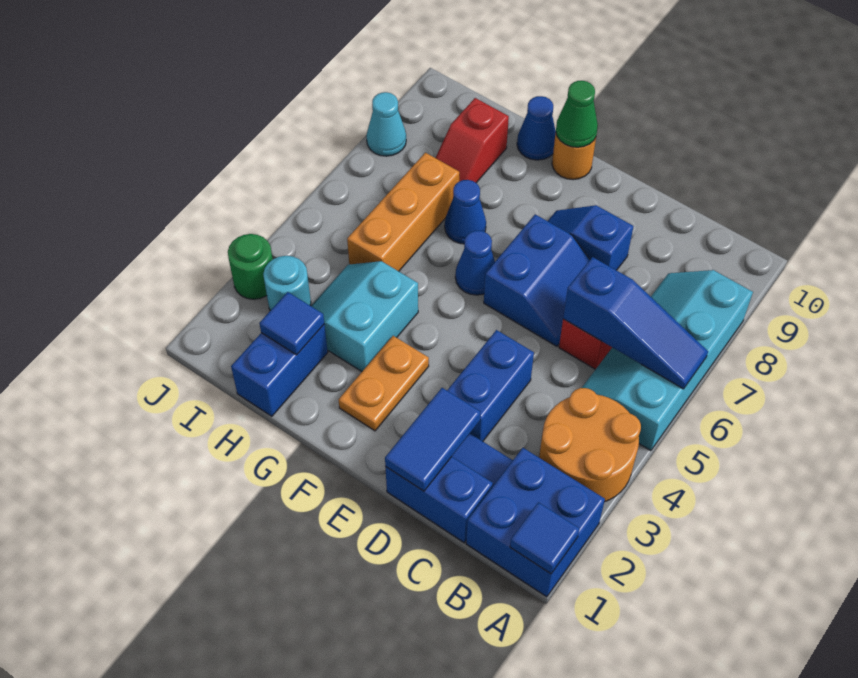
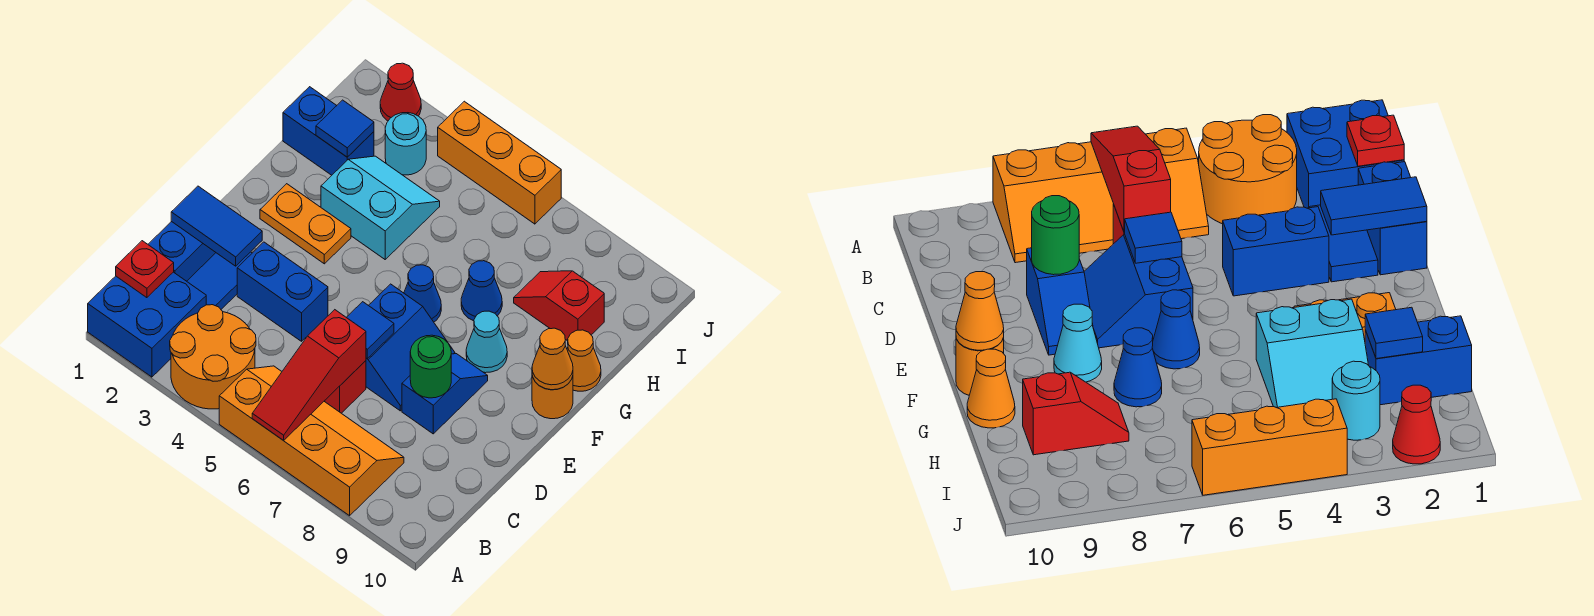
blue 1x1 tile [510,502,580,574] -> blue 1x1 tile moved to [346,302,394,358]
cyan 2x4 slope [582,270,753,451] -> orange 2x4 slope [219,366,404,516]
blue 1x3 slope [563,257,708,389] -> red 1x3 slope [252,310,366,441]
none -> red 1x1 plate [116,241,174,298]
blue 2x2 slope [484,214,590,346] -> blue 2x2 slope turned to [366,284,455,411]
green 1x1 cone [556,81,598,147] -> orange 1x1 cone [532,328,573,390]
blue 1x1 cone [517,96,556,160] -> orange 1x1 cone [567,330,601,391]
orange 1x3 brick [347,153,459,271] -> orange 1x3 brick moved to [438,101,561,224]
none -> red 1x1 cone [380,63,421,121]
green 1x1 round brick [228,234,273,299] -> green 1x1 round brick moved to [410,335,451,398]
cyan 1x1 cone [366,92,406,156] -> cyan 1x1 cone moved to [466,311,507,373]

